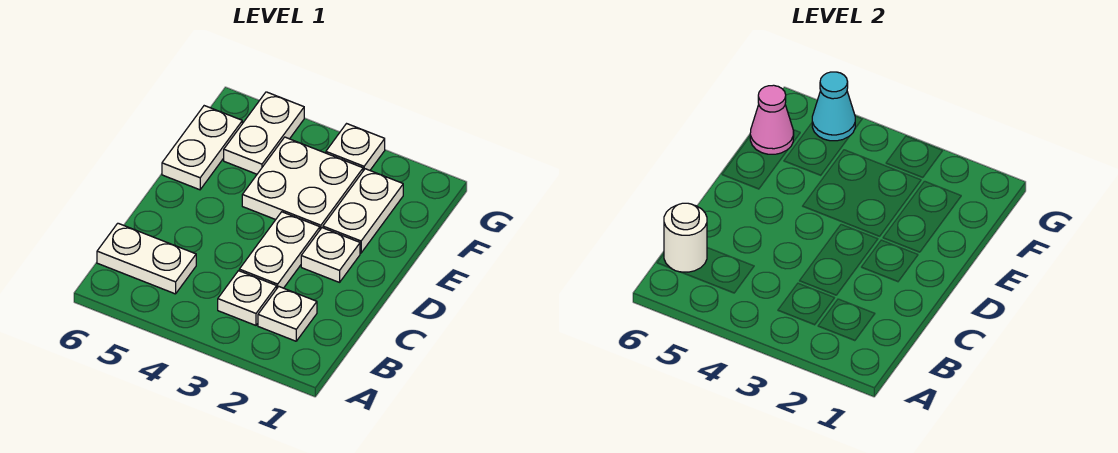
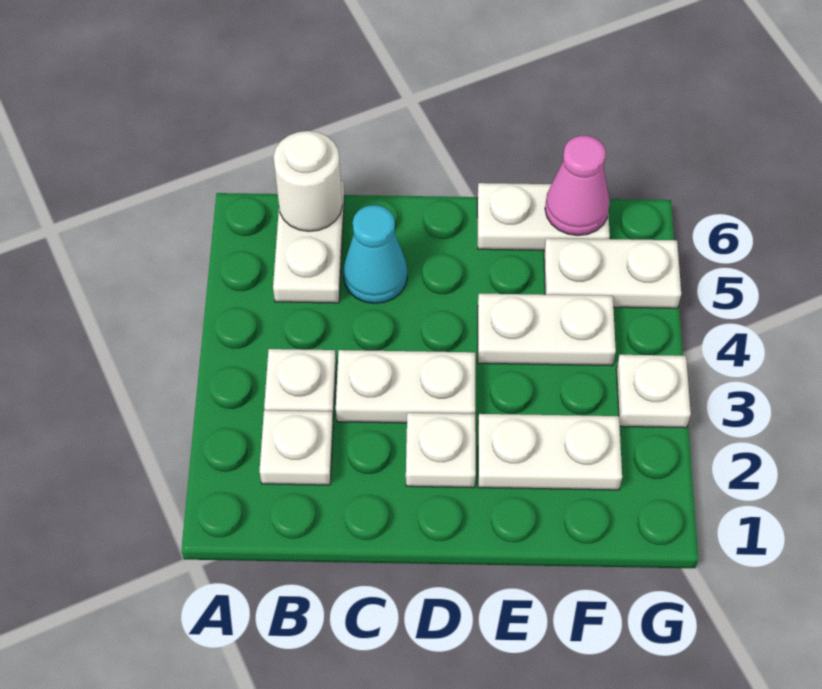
white 2x2 plate [242,137,363,229] -> white 1x2 plate [478,294,616,366]
cyan 1x1 cone [812,72,855,141] -> cyan 1x1 cone moved to [343,205,407,303]

